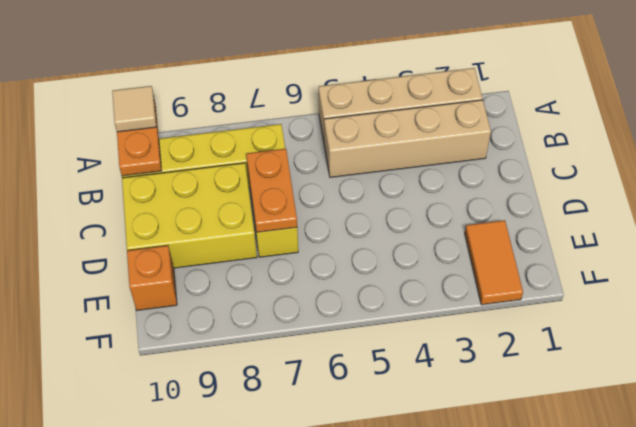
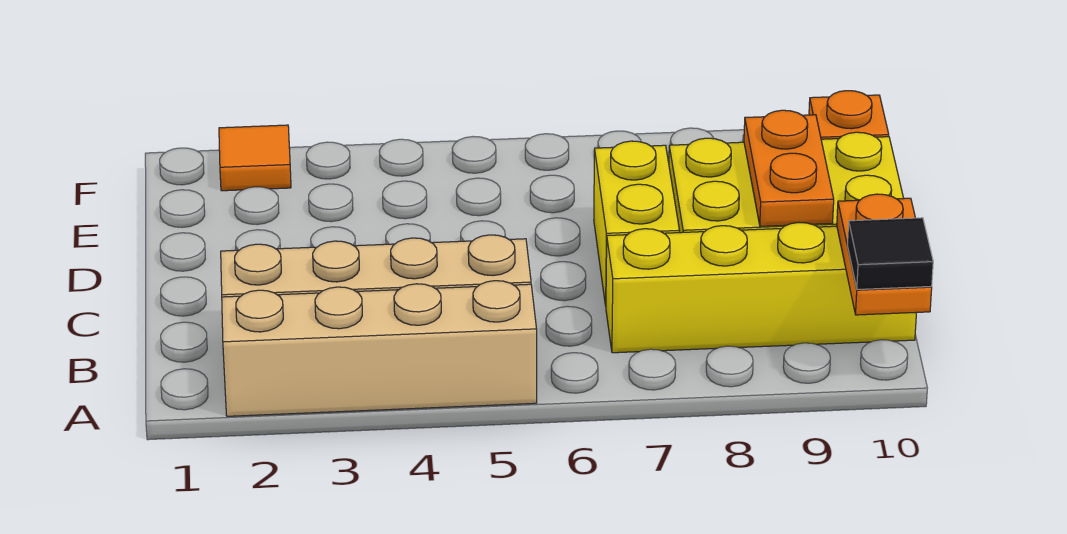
tan 1x1 tile [112,86,157,132] -> black 1x1 tile [847,218,933,290]
orange 1x2 plate [246,149,297,232] -> orange 1x2 plate moved to [744,110,834,226]
orange 1x2 tile [465,220,523,305] -> orange 1x1 tile [219,125,291,191]

